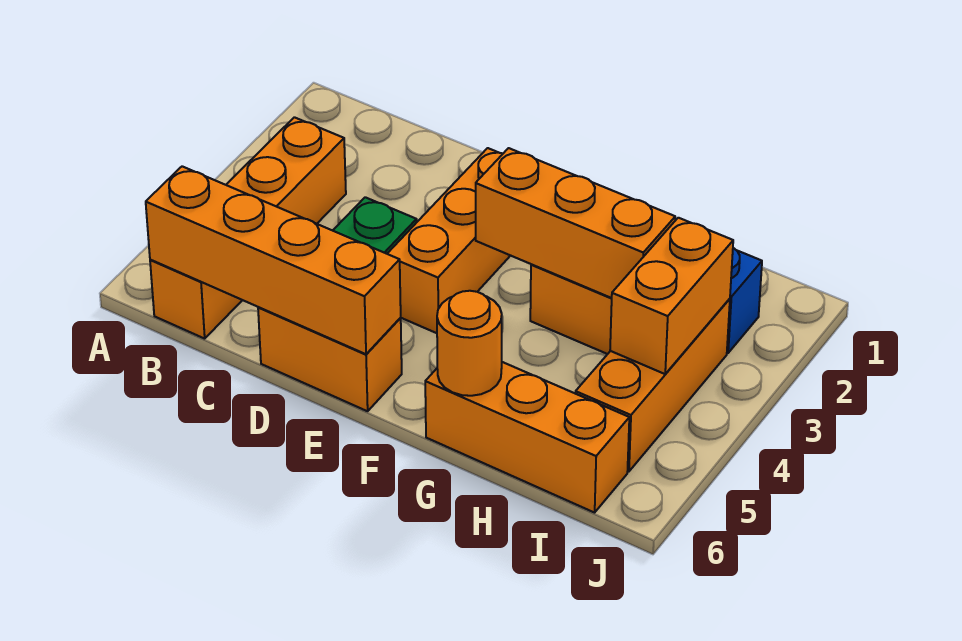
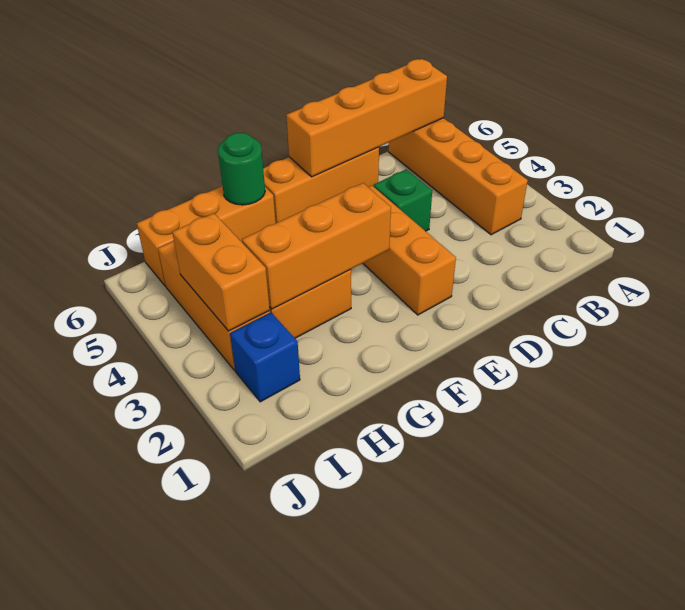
orange 1x2 brick [258,307,402,411] -> orange 1x3 brick [263,147,379,223]
orange 1x1 round brick [437,291,502,396] -> green 1x1 round brick [218,133,265,205]

